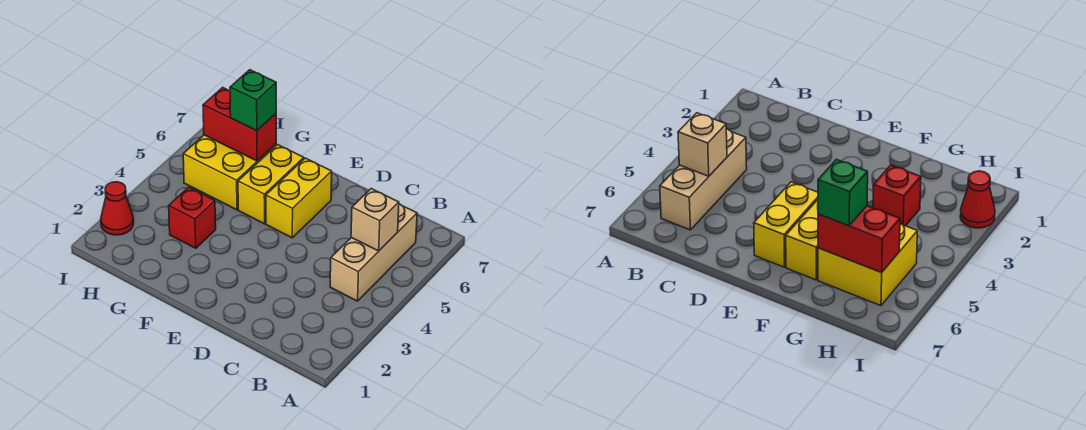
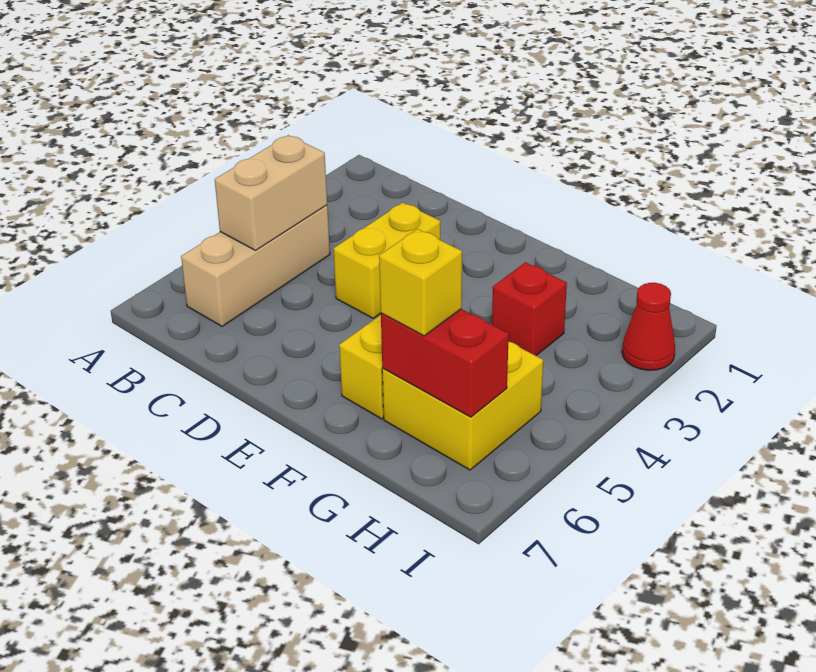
tan 1x1 brick [351,189,399,251] -> tan 1x2 brick [215,135,327,250]
yellow 1x2 brick [266,158,332,238] -> yellow 1x2 brick moved to [334,202,440,318]
green 1x1 brick [230,70,276,131] -> yellow 1x1 brick [379,229,462,336]

